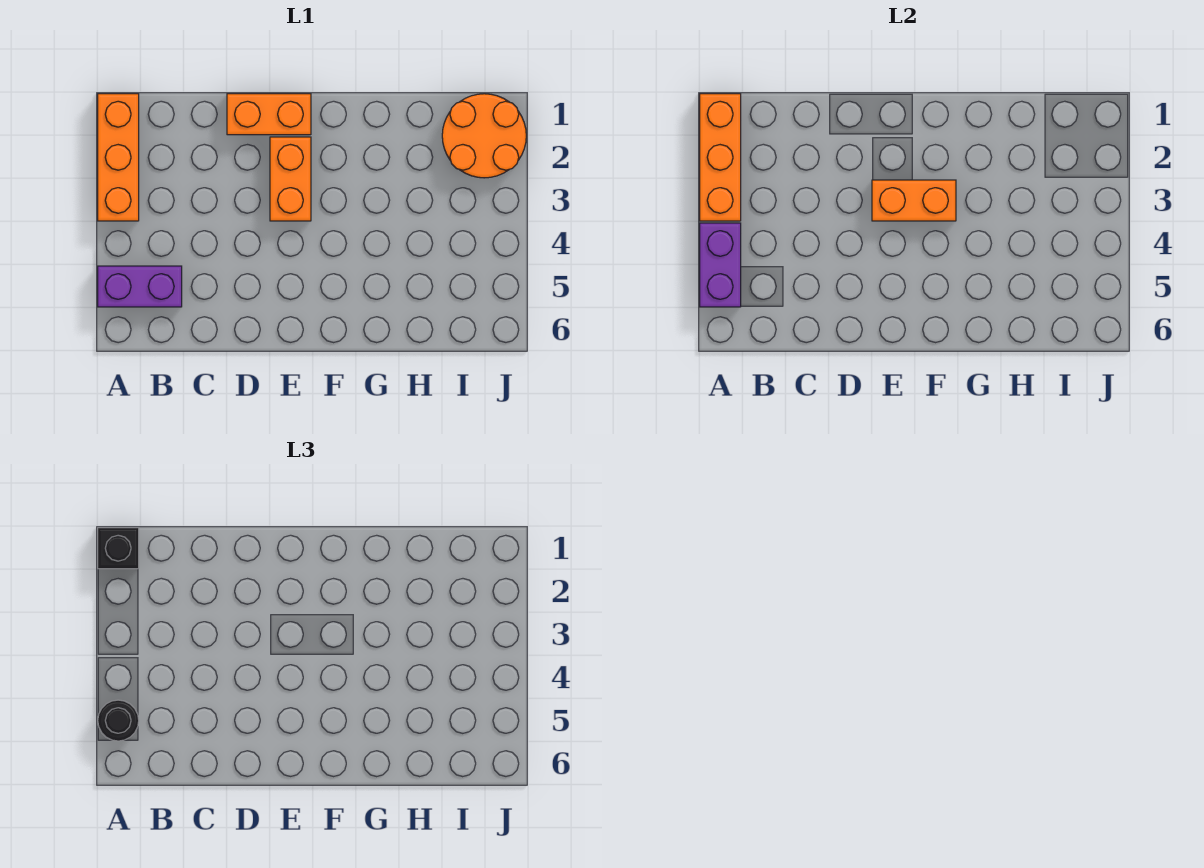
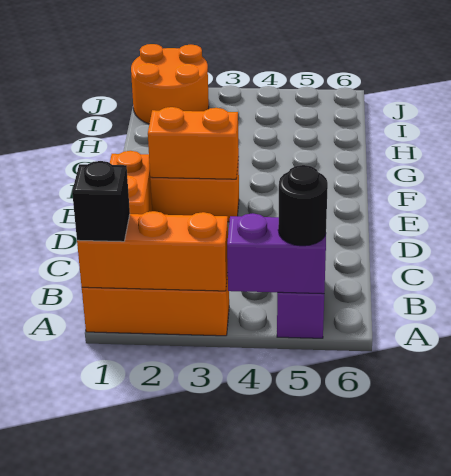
orange 1x2 brick [872,180,956,221] -> orange 1x2 brick turned to [148,107,239,179]

